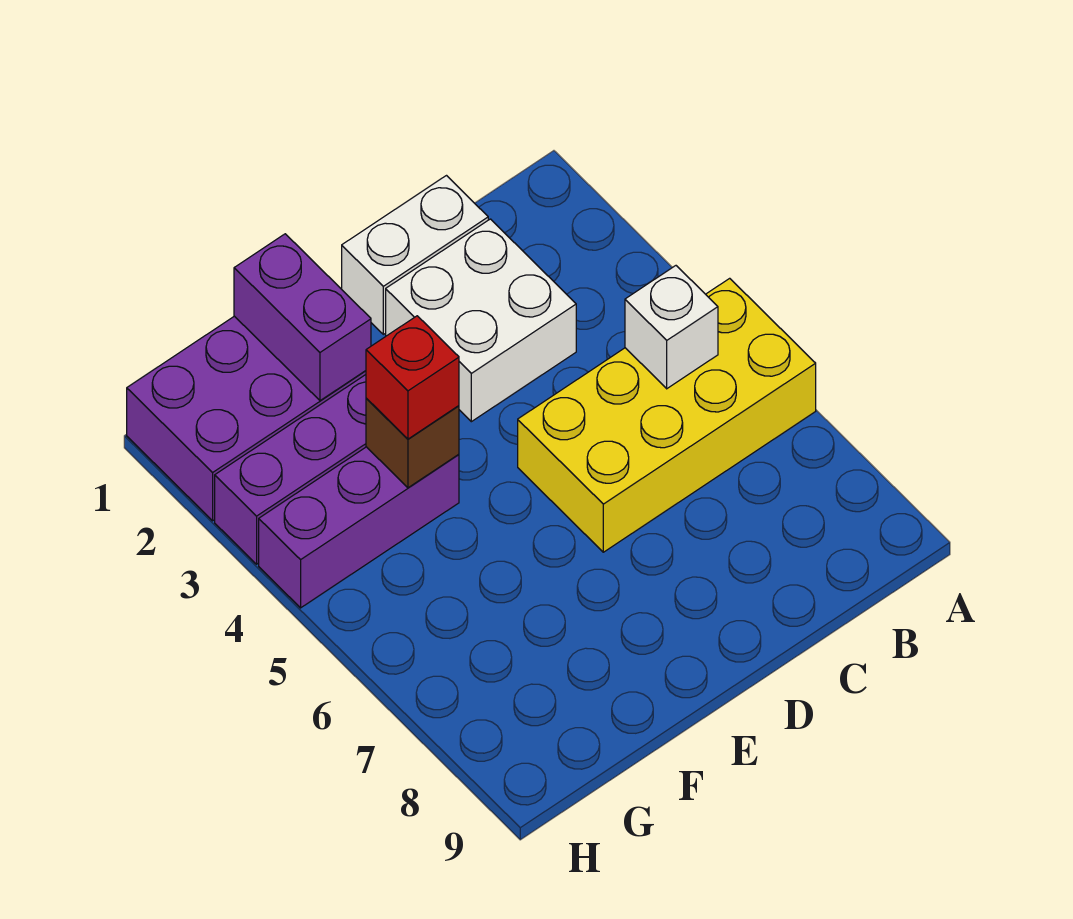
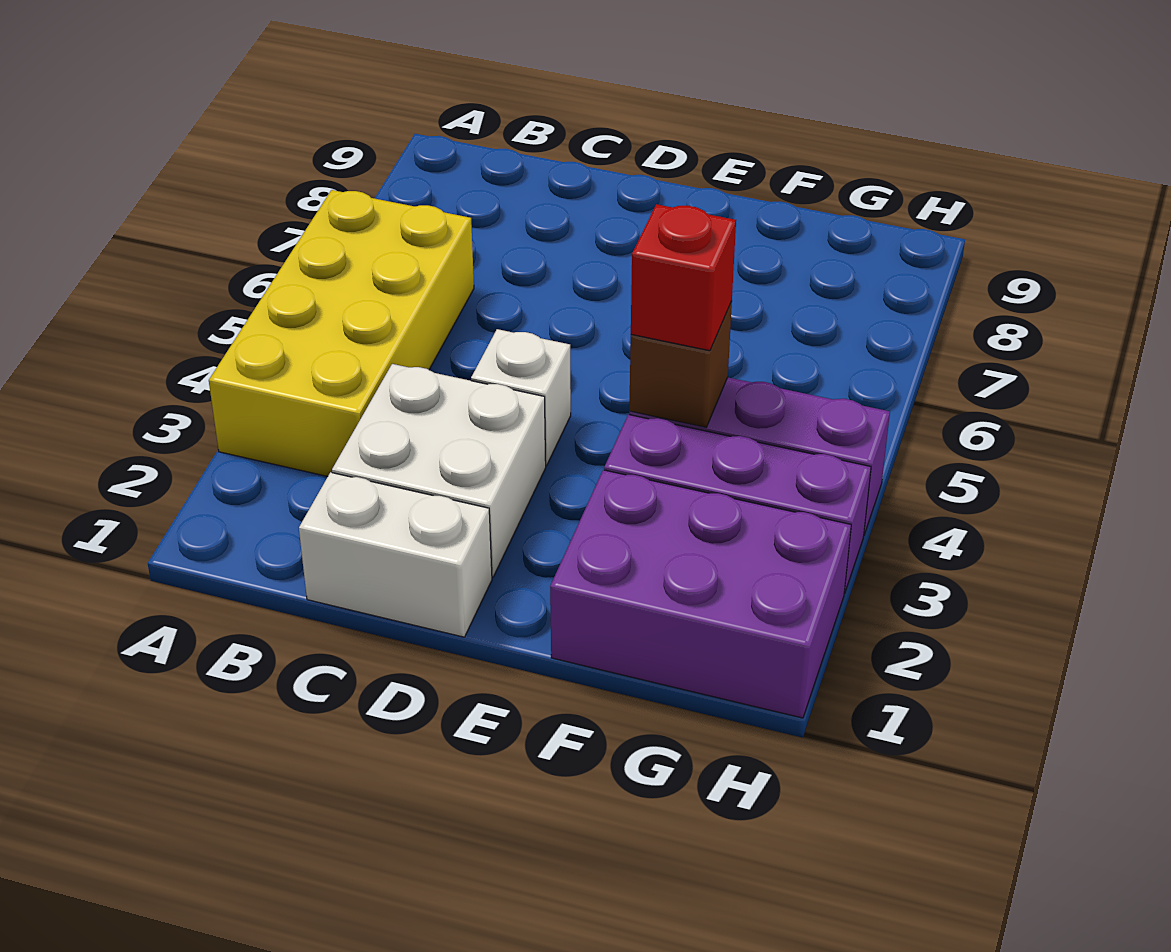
yellow 2x4 brick [518,278,816,552] -> yellow 2x4 brick turned to [209,190,474,476]
white 1x1 brick [625,266,718,389] -> white 1x1 brick moved to [471,329,571,466]
purple 1x2 brick [234,234,371,401] -> none

